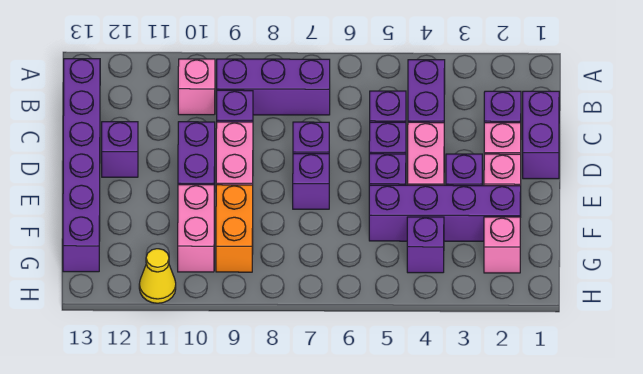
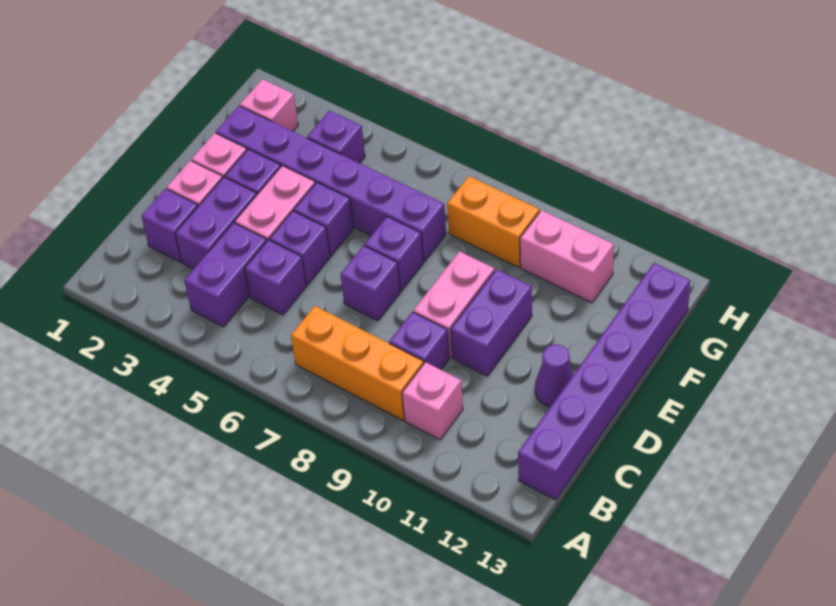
purple 1x3 brick [217,59,330,115] -> orange 1x3 brick [291,306,424,420]
purple 1x2 brick [523,91,559,179] -> purple 1x2 brick moved to [175,177,257,269]
purple 1x1 brick [102,122,138,177] -> purple 1x1 cone [535,344,574,407]
purple 1x4 brick [369,185,521,241] -> purple 1x6 brick [216,106,446,262]
orange 1x2 brick [216,185,253,272] -> orange 1x2 brick turned to [447,176,540,267]
pink 1x2 brick [178,185,214,272] -> pink 1x2 brick turned to [520,210,614,303]
yellow 1x1 cone [139,249,176,303] -> none

